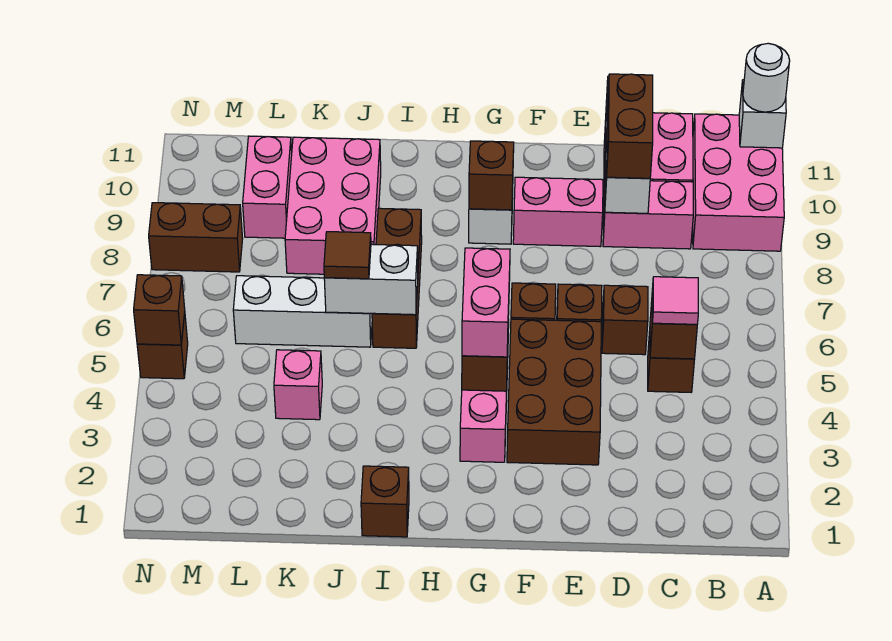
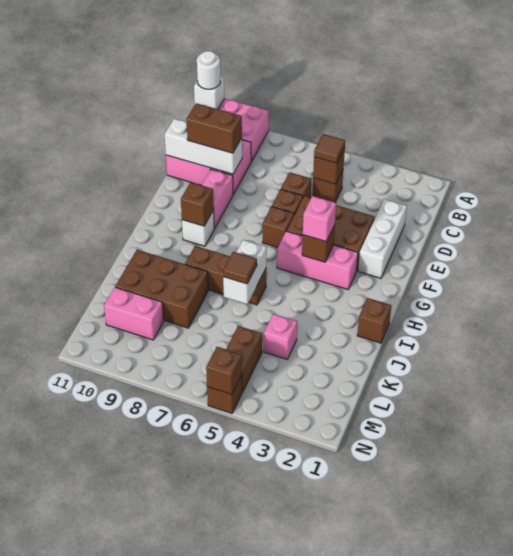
pink 1x1 tile [652,277,698,324] -> brown 1x1 tile [314,134,345,163]
pink 1x2 brick [462,248,510,357] -> pink 1x1 brick [303,196,336,242]
white 1x3 brick [233,276,372,347] -> white 1x3 brick moved to [358,199,407,278]
pink 2x3 brick [285,137,381,274] -> brown 2x3 brick [115,250,208,328]
brown 1x2 brick [149,203,243,272] -> brown 1x2 brick moved to [226,326,262,392]

